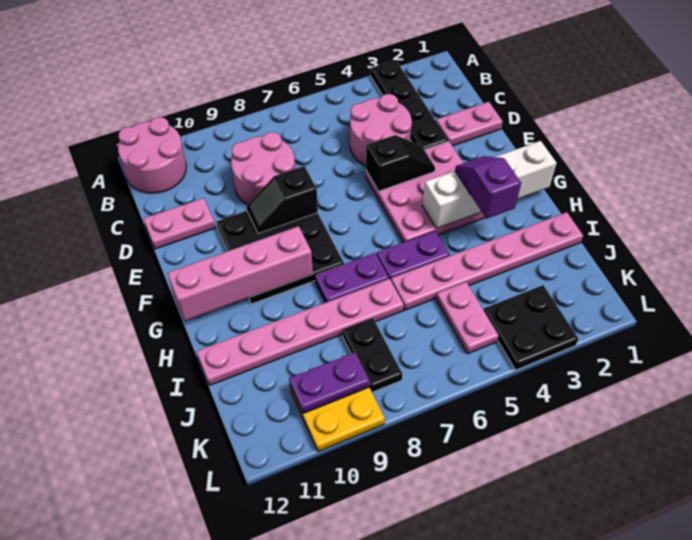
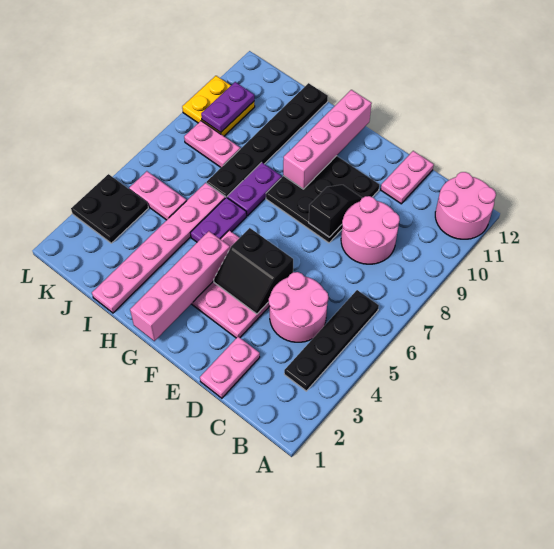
black 1x4 plate [370,60,448,149] -> black 1x4 plate turned to [284,290,379,391]
black 1x2 slope [366,135,435,191] -> black 2x2 slope [214,228,293,314]
white 1x4 brick [422,141,557,229] -> pink 1x4 brick [130,231,230,341]
purple 1x2 slope [455,156,521,219] -> none
pink 1x6 plate [196,279,404,386] -> black 1x6 plate [207,83,328,198]
black 1x2 plate [342,318,403,392] -> pink 1x2 plate [184,121,240,167]

